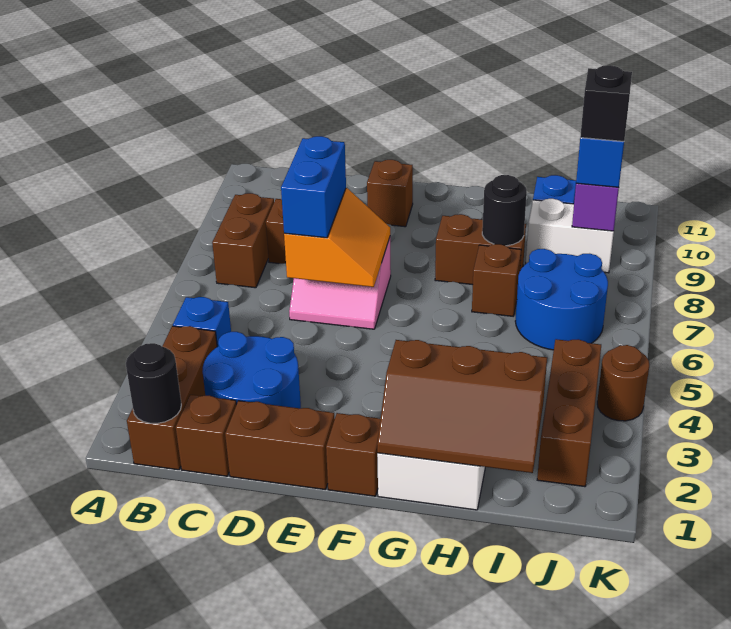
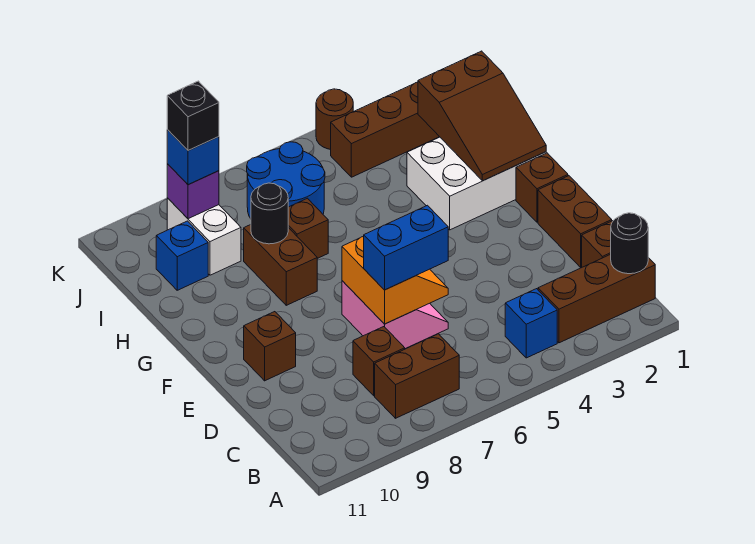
blue 2x2 round brick [202,332,301,408] -> none
orange 2x2 slope [284,188,390,287] -> orange 2x2 slope turned to [342,237,448,324]
brown 2x3 slope [377,340,547,473] -> brown 2x3 slope turned to [418,51,546,181]

